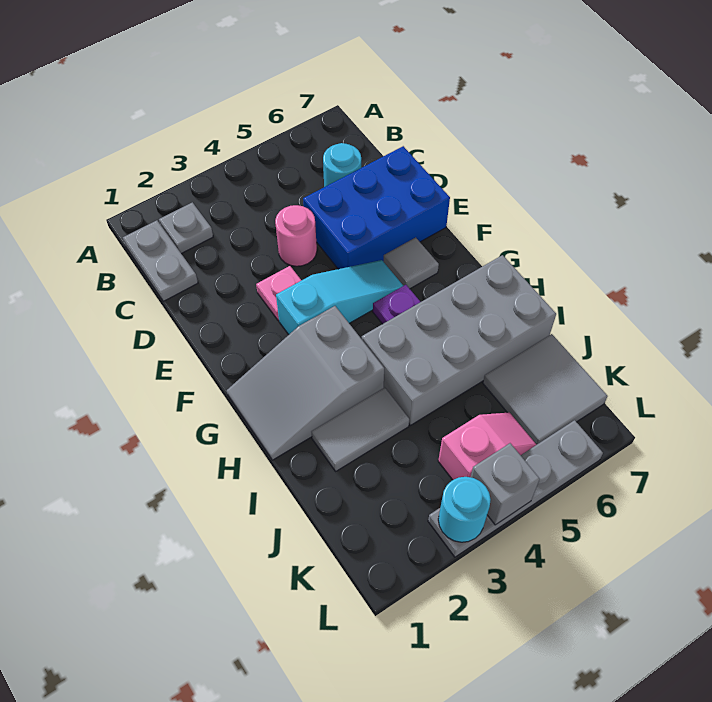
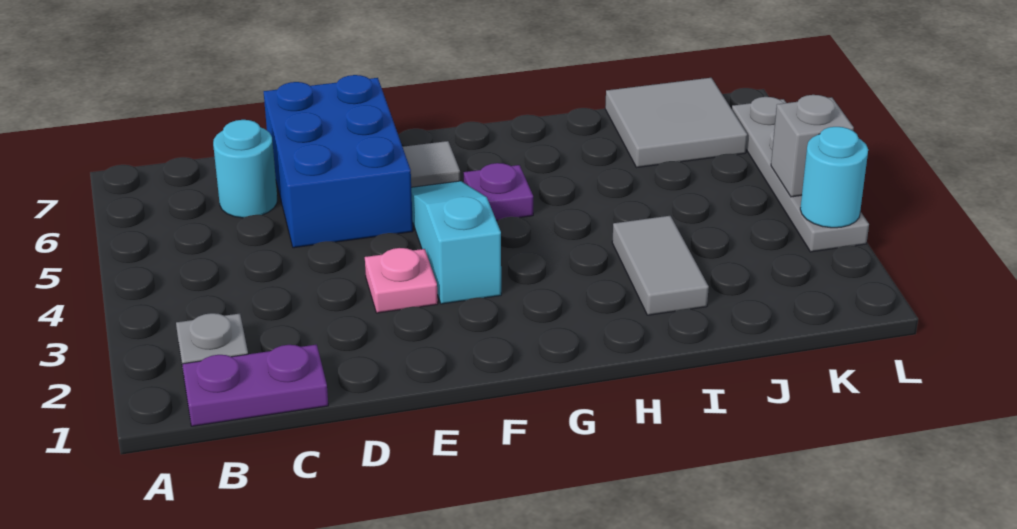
grey 1x2 plate [123,220,198,301] -> purple 1x2 plate [182,344,328,426]
pink 1x1 round brick [275,205,317,266] -> none
grey 2x3 slope [227,306,384,460] -> none
grey 2x4 brick [362,255,556,425] -> none
pink 1x2 slope [438,412,536,480] -> none

